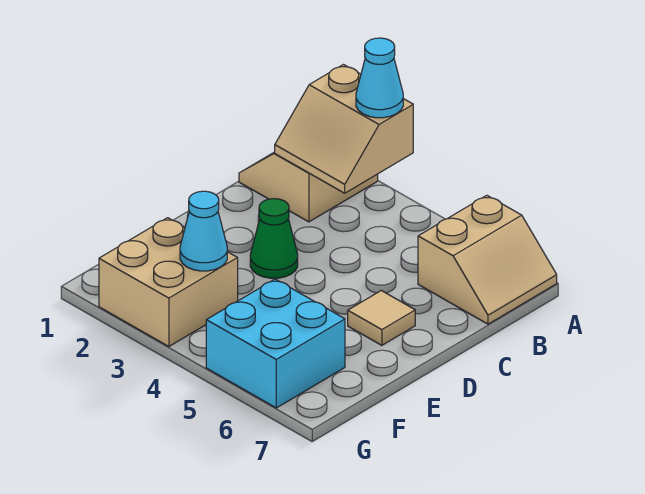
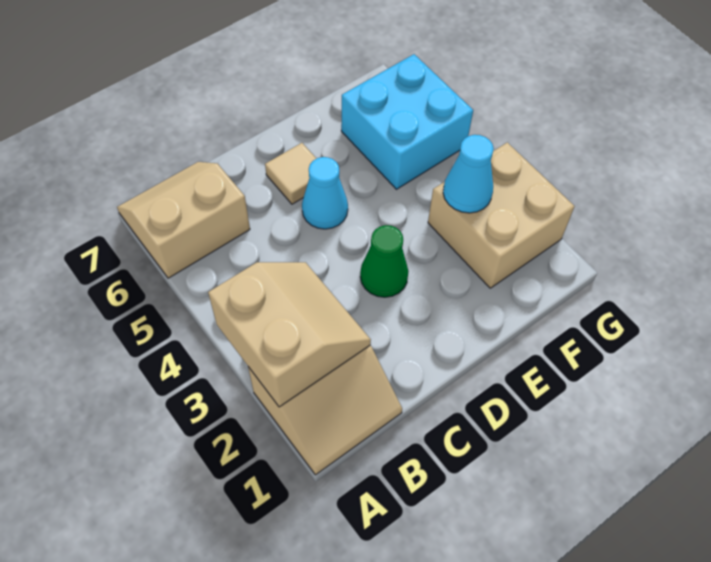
cyan 1x1 cone [356,38,403,118] -> cyan 1x1 cone moved to [302,157,348,229]

